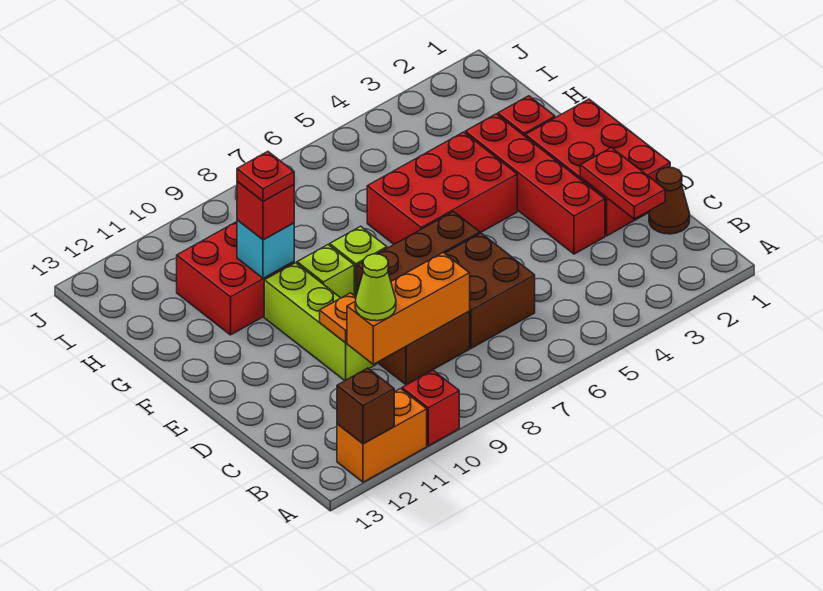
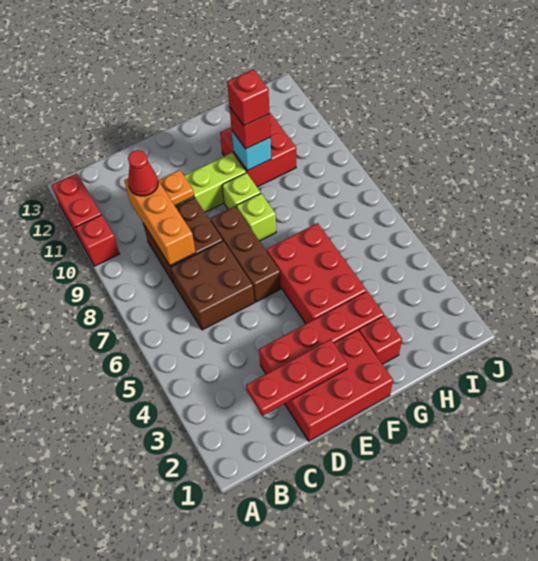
orange 1x2 brick [337,389,427,482] -> red 1x2 brick [52,173,101,244]
brown 1x1 brick [337,368,394,444] -> none
brown 1x1 cone [649,167,690,234] -> none
red 1x2 plate [580,147,665,219] -> red 1x3 plate [246,339,348,416]
lime 1x1 cone [355,254,396,321] -> red 1x1 cone [128,150,158,196]
red 1x1 plate [237,152,294,201] -> red 1x1 brick [227,70,269,126]

